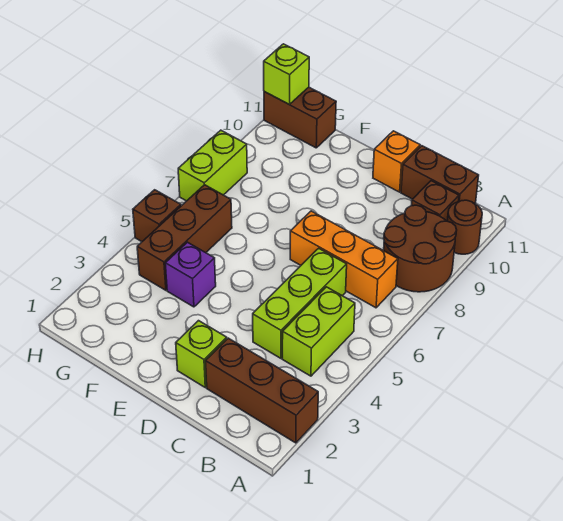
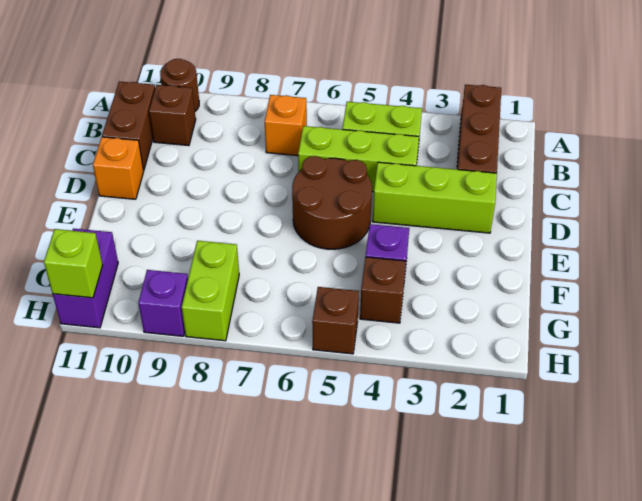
brown 2x2 round brick [384,205,457,292] -> brown 2x2 round brick moved to [292,156,372,249]
orange 1x3 brick [290,211,398,308] -> orange 1x1 brick [265,95,307,156]
lime 1x1 brick [176,321,227,387] -> lime 1x3 brick [372,162,497,233]
brown 1x3 brick [137,185,232,290] -> brown 1x1 brick [360,257,406,323]
brown 1x2 brick [264,87,336,148] -> purple 1x2 brick [53,228,118,328]
lime 1x2 brick [178,130,247,201] -> lime 1x2 brick turned to [182,241,239,341]
none -> purple 1x1 brick [138,270,188,336]

